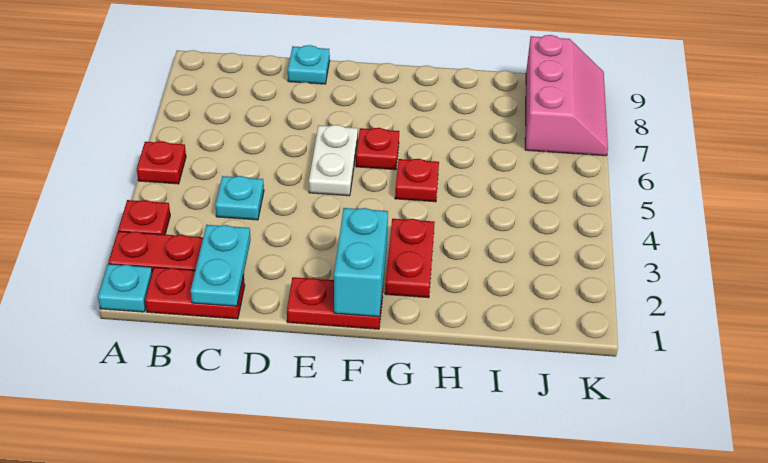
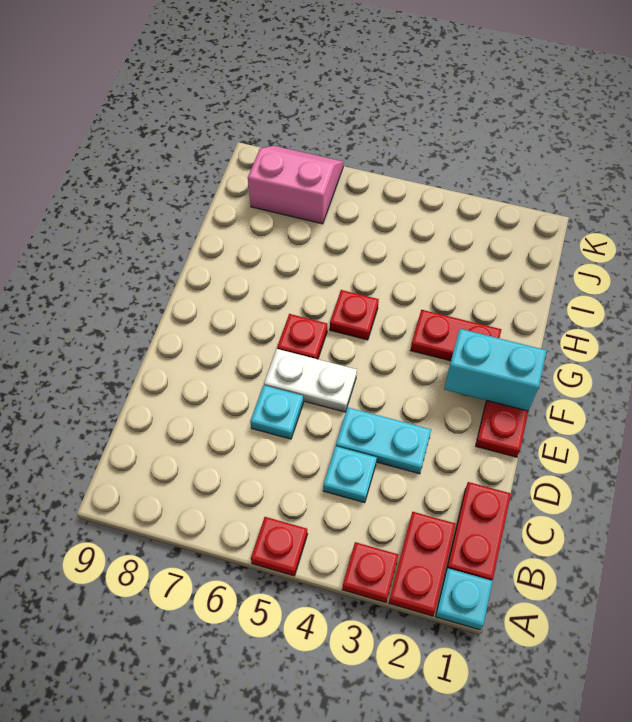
cyan 1x2 plate [191,225,250,306] -> cyan 1x2 plate moved to [336,408,431,474]
cyan 1x1 plate [288,45,330,84] -> cyan 1x1 plate moved to [250,385,303,439]
pink 2x3 slope [525,35,608,156] -> pink 2x2 slope [248,146,344,224]

